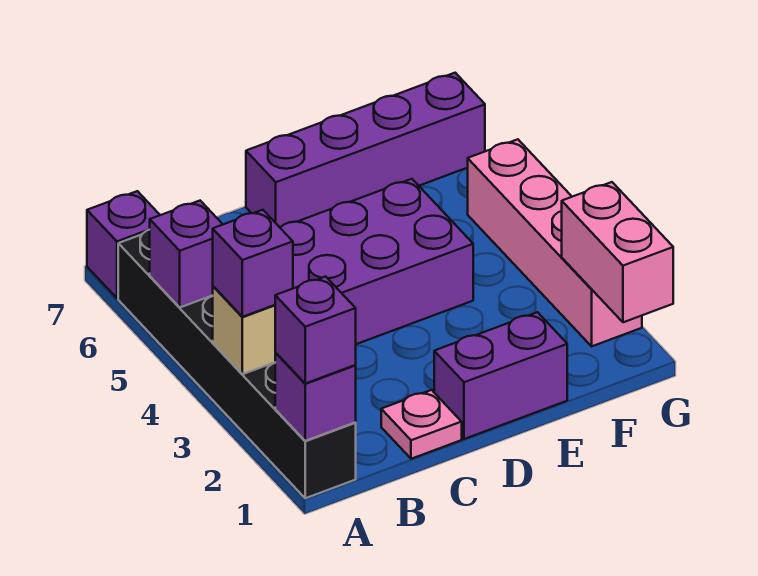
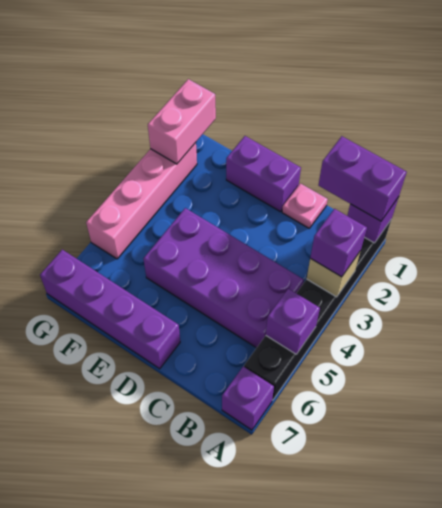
purple 1x1 brick [275,276,356,383] -> purple 1x2 brick [318,136,406,221]

